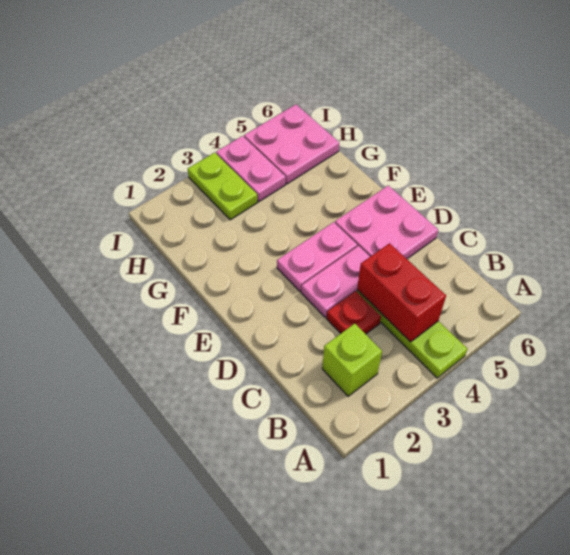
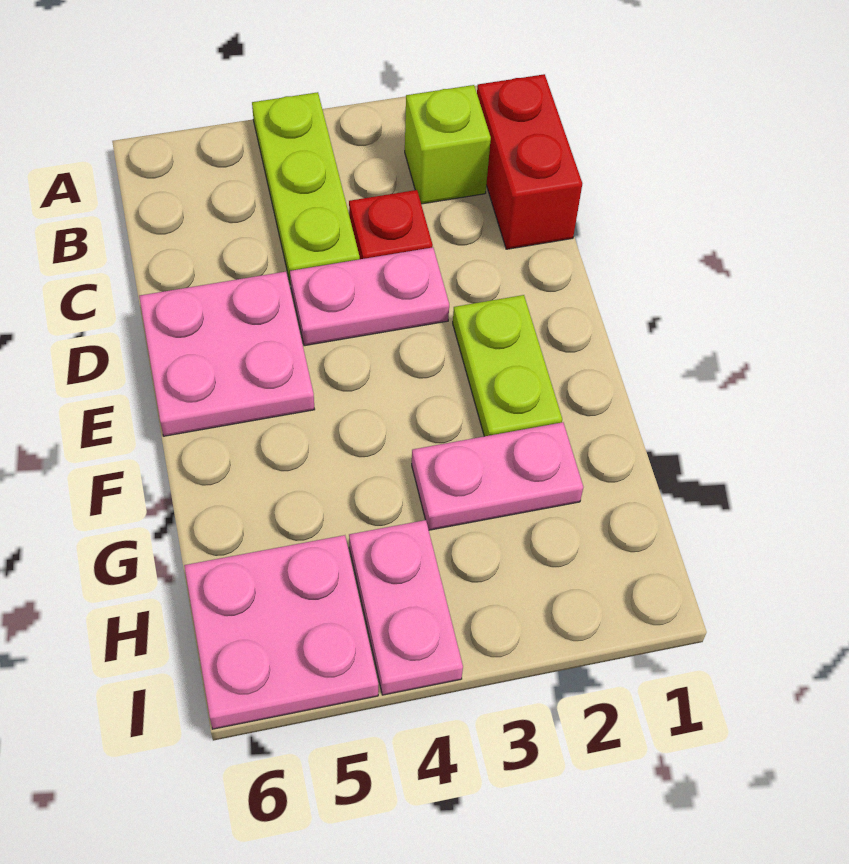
red 1x2 brick [357,243,446,342] -> red 1x2 brick moved to [477,74,582,249]
pink 1x2 plate [277,222,357,292] -> pink 1x2 plate moved to [412,422,583,530]
lime 1x2 plate [188,153,258,220] -> lime 1x2 plate moved to [453,295,562,436]

